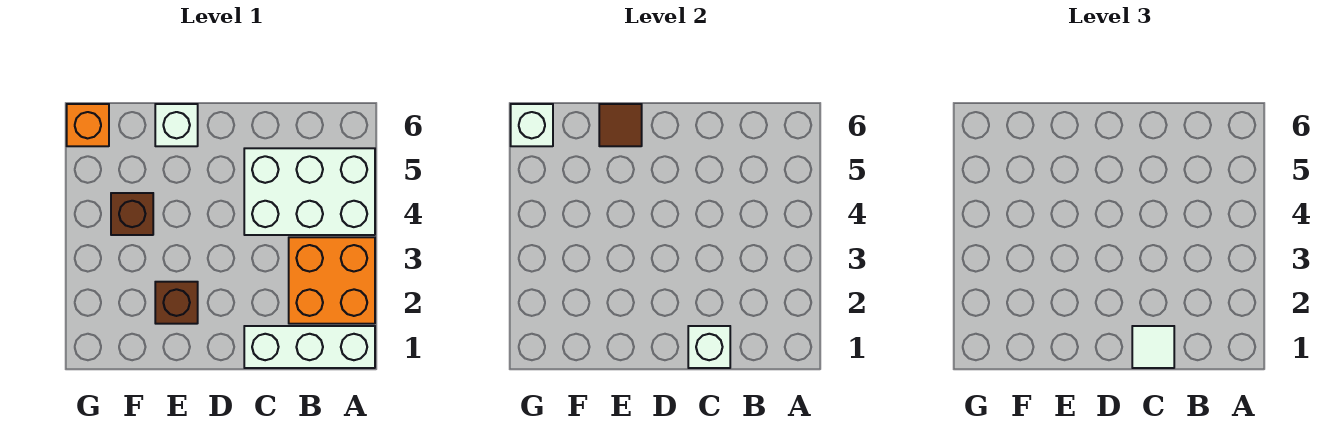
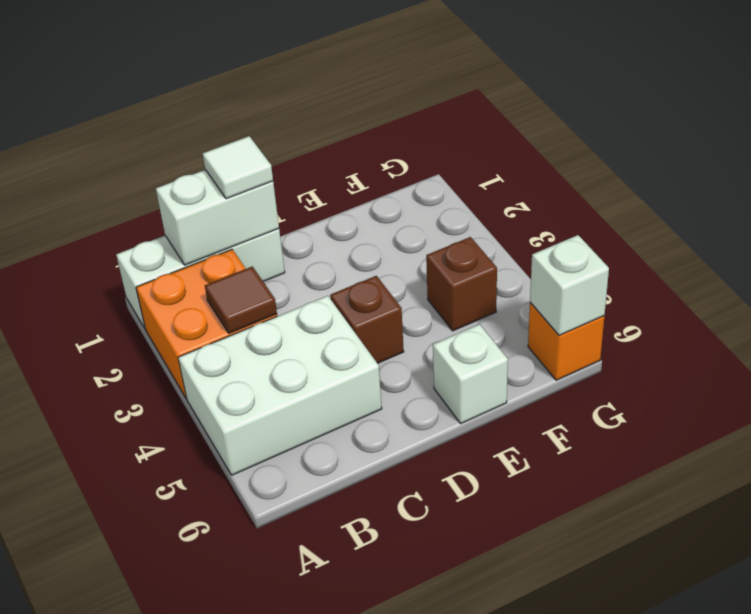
white 1x1 brick [688,326,730,368] -> white 1x2 brick [156,170,279,265]
brown 1x1 brick [155,282,198,324] -> brown 1x1 brick moved to [330,276,404,363]
brown 1x1 tile [599,104,642,146] -> brown 1x1 tile moved to [205,266,277,333]

